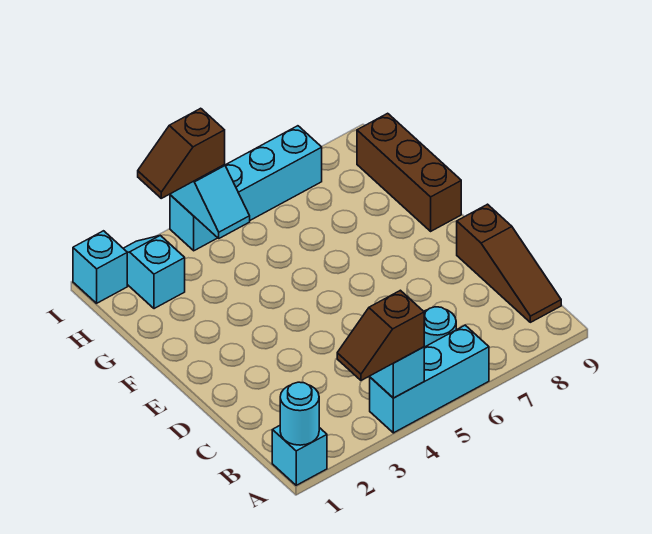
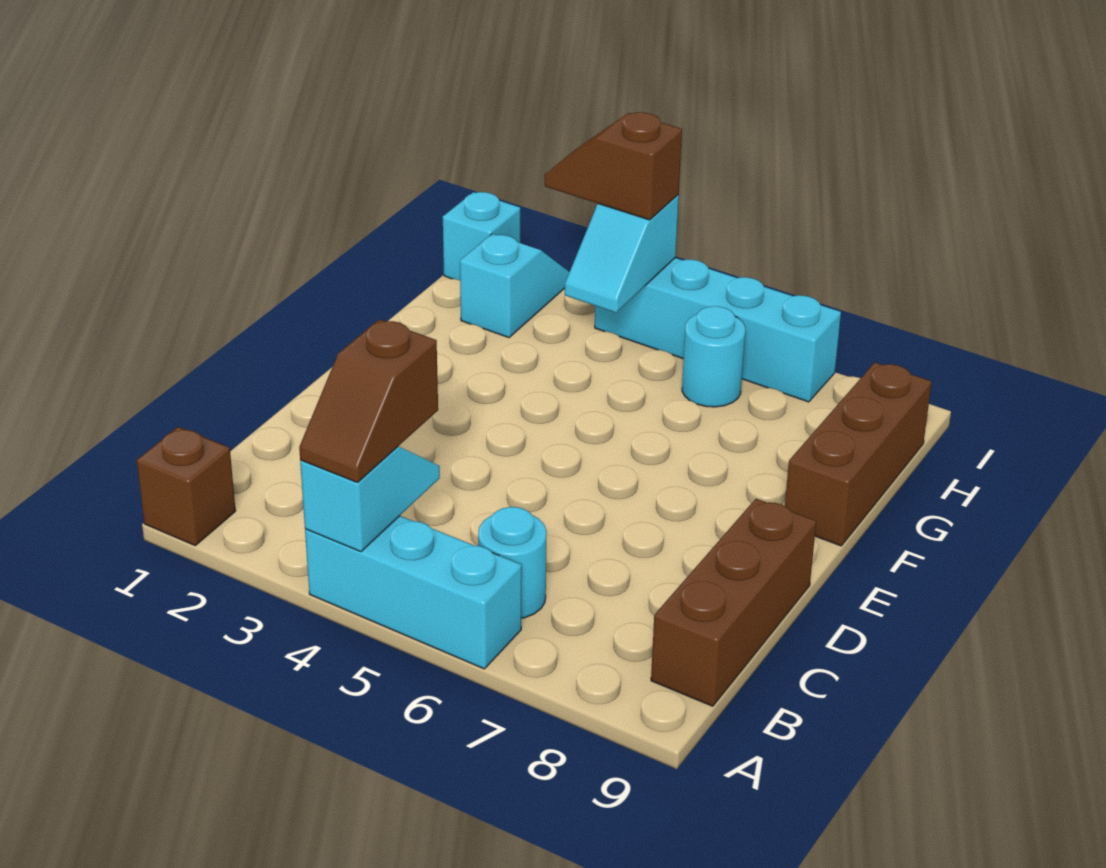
cyan 1x1 brick [272,426,327,485] -> brown 1x1 brick [137,427,236,546]
cyan 1x1 round brick [280,382,319,445] -> cyan 1x1 round brick moved to [682,306,745,407]
brown 1x2 slope [337,290,424,380] -> brown 1x2 slope turned to [299,320,438,483]
brown 1x3 slope [457,204,561,322] -> brown 1x3 brick [651,499,816,706]

